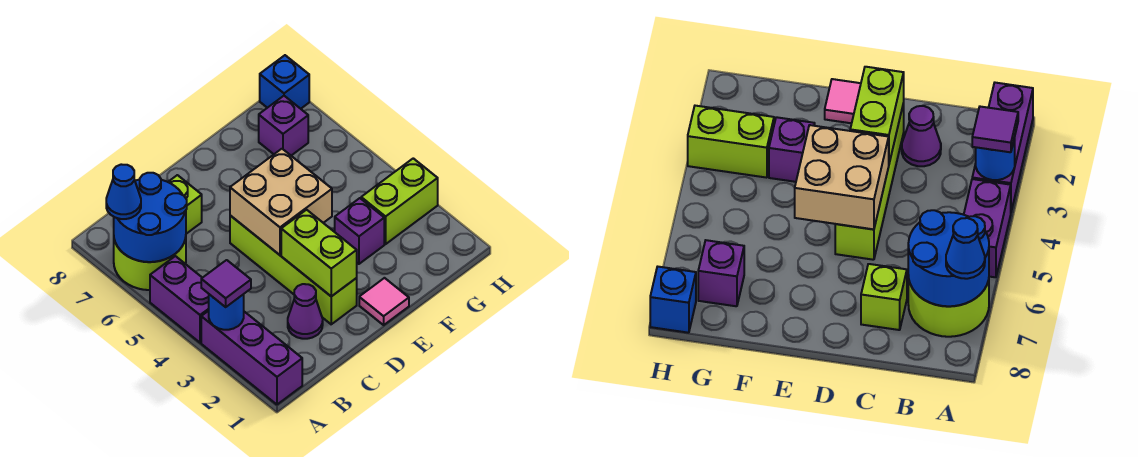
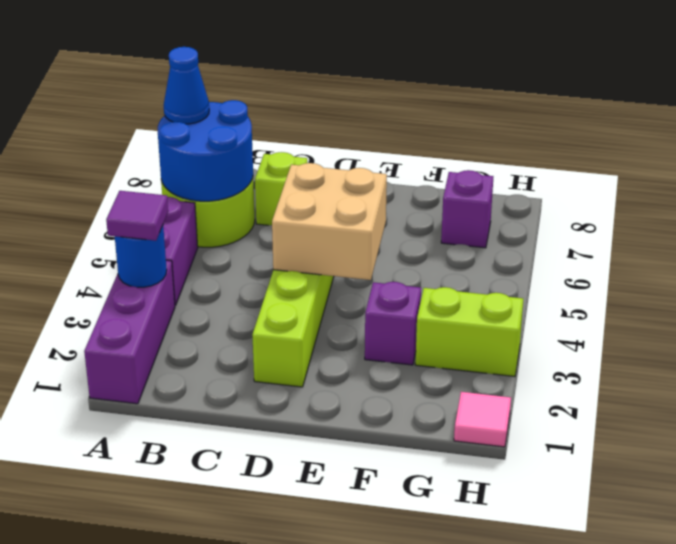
purple 1x1 cone [288,284,323,339] -> none
lime 1x2 brick [281,210,357,296] -> none
pink 1x1 tile [359,278,409,325] -> pink 1x1 tile moved to [454,392,511,447]
blue 1x1 brick [260,55,309,109] -> none

